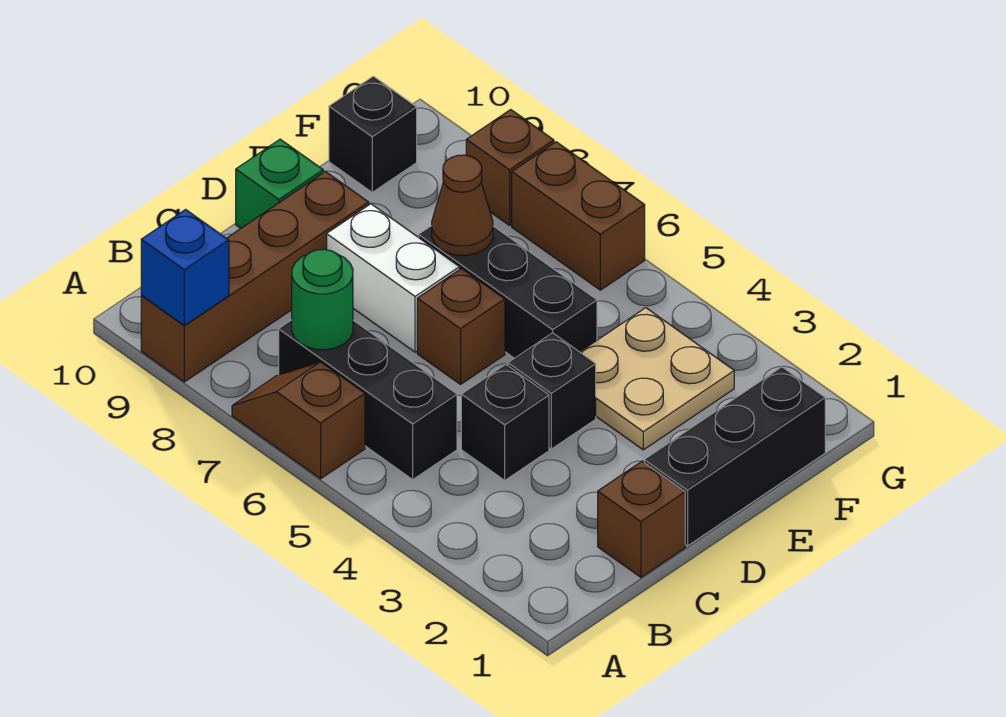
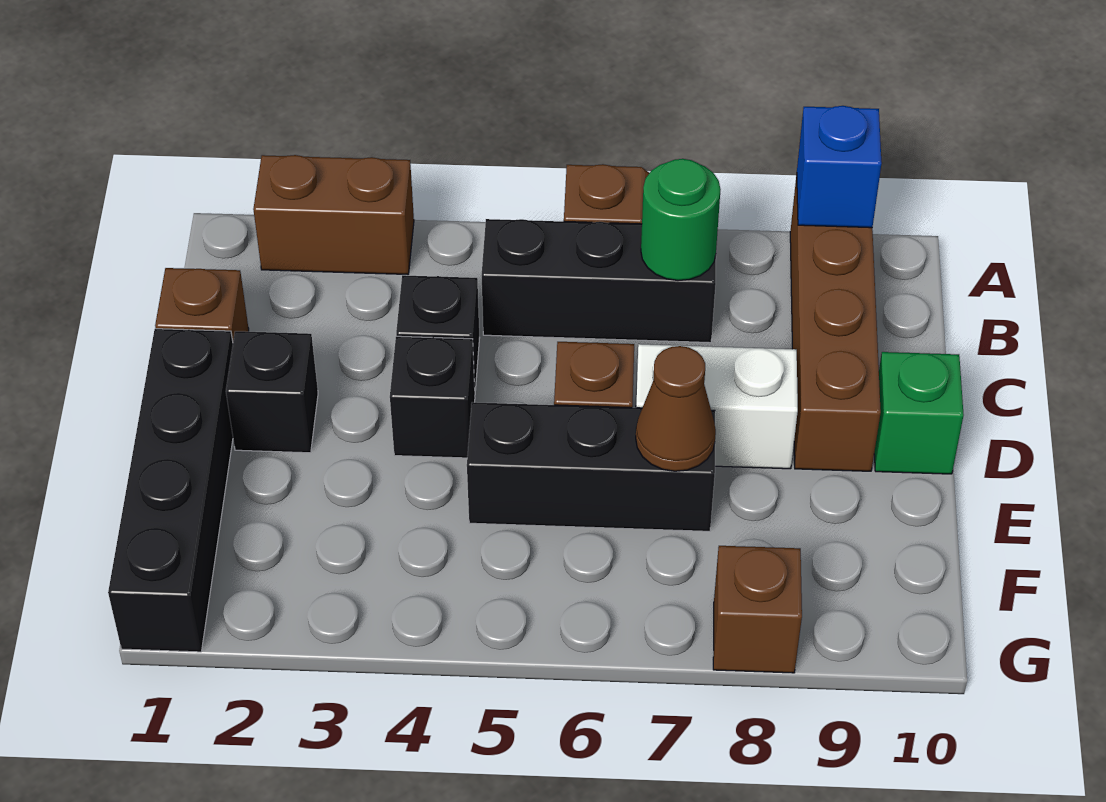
black 1x3 brick [644,367,825,546] -> black 1x4 brick [108,329,233,652]
tan 2x2 plate [580,308,734,450] -> none
black 1x1 brick [329,76,417,192] -> black 1x1 brick moved to [226,331,318,453]
brown 1x2 brick [512,142,645,290] -> brown 1x2 brick moved to [253,155,414,275]

